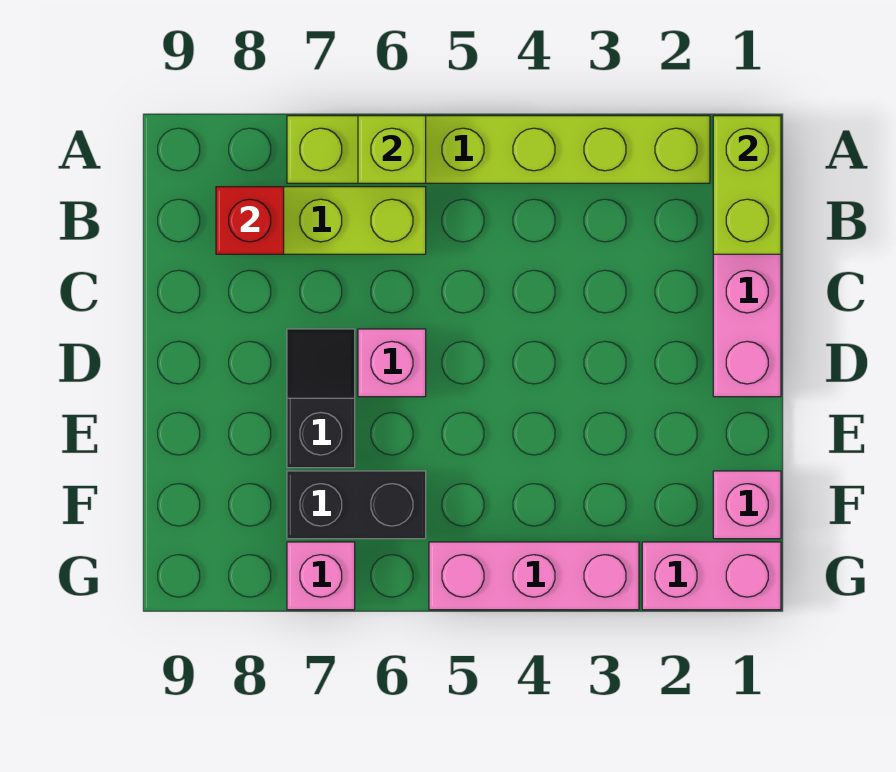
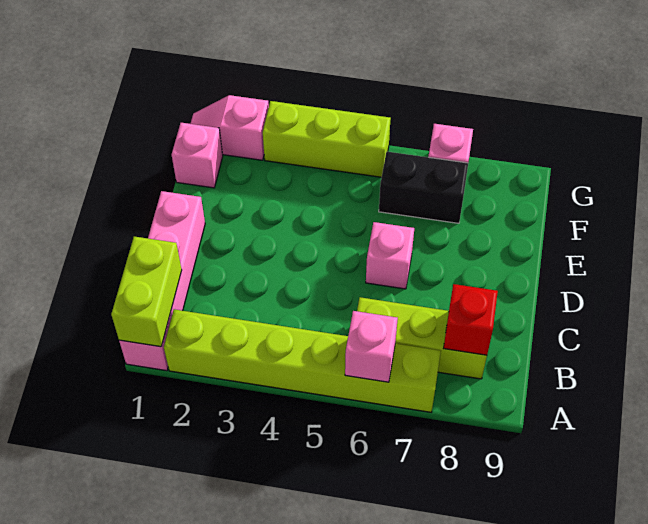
lime 1x1 brick [358,116,426,183] -> pink 1x1 brick [345,311,398,382]
black 1x2 slope [287,329,355,468] -> none
pink 1x2 brick [642,542,781,610] -> pink 1x2 slope [191,95,269,160]
pink 1x3 brick [429,542,639,610] -> lime 1x3 brick [263,101,391,177]

